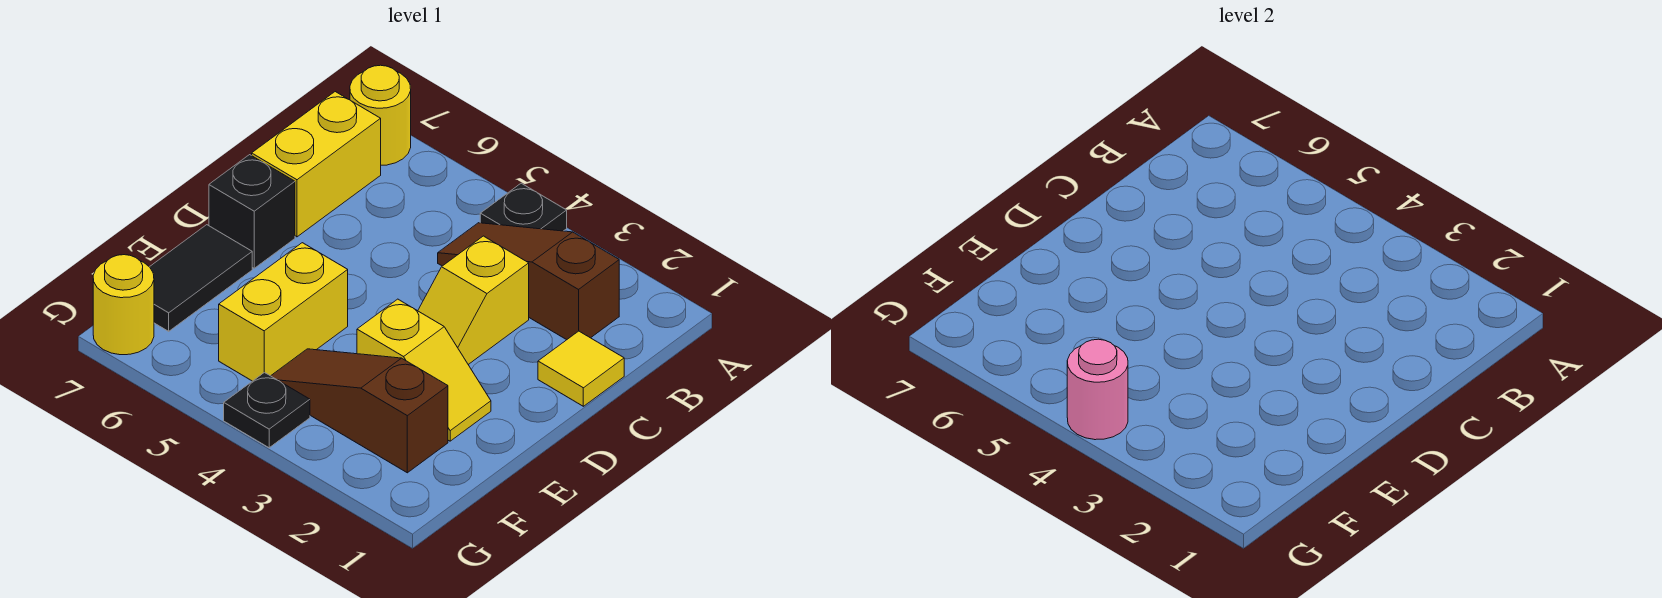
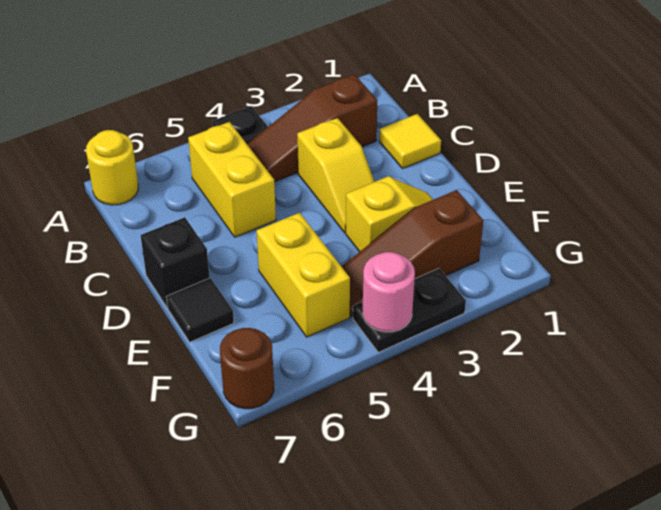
yellow 1x2 brick [252,92,381,237] -> yellow 1x2 brick moved to [188,122,276,237]
black 1x2 tile [150,225,252,331] -> black 1x1 tile [166,278,234,342]
black 1x1 plate [224,372,310,448] -> black 1x2 plate [353,269,466,352]
yellow 1x1 round brick [93,255,154,355] -> brown 1x1 round brick [220,328,274,409]

